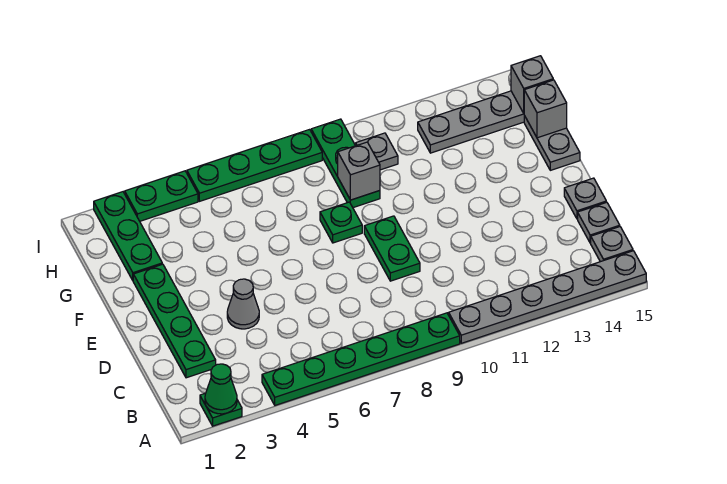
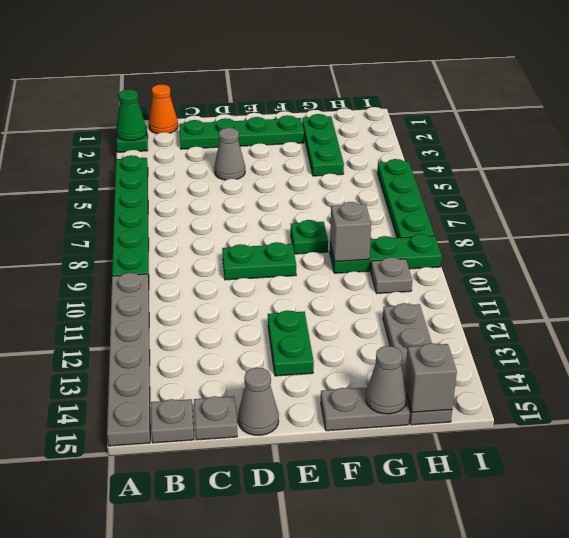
none -> orange 1x1 cone [149,84,178,134]
grey 1x1 plate [564,178,606,219] -> grey 1x1 cone [238,368,279,435]
green 1x3 plate [94,192,162,280] -> green 1x3 plate turned to [302,114,344,176]
grey 1x1 brick [524,80,567,138] -> grey 1x1 cone [366,346,407,414]
green 1x2 plate [125,171,198,221] -> green 1x2 plate moved to [268,310,314,376]

